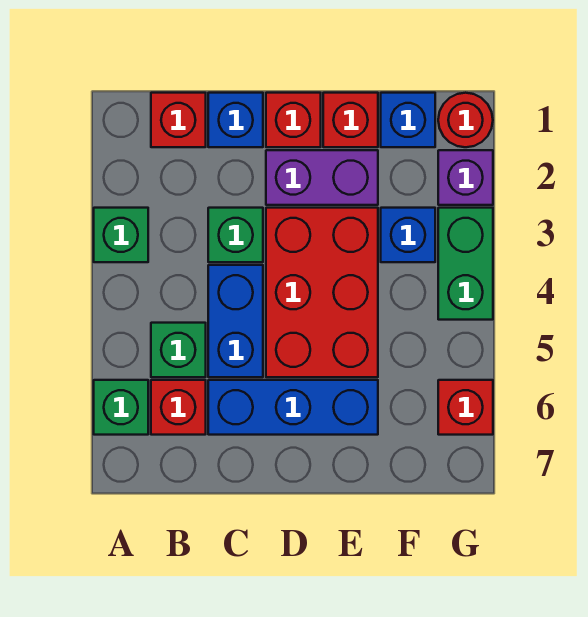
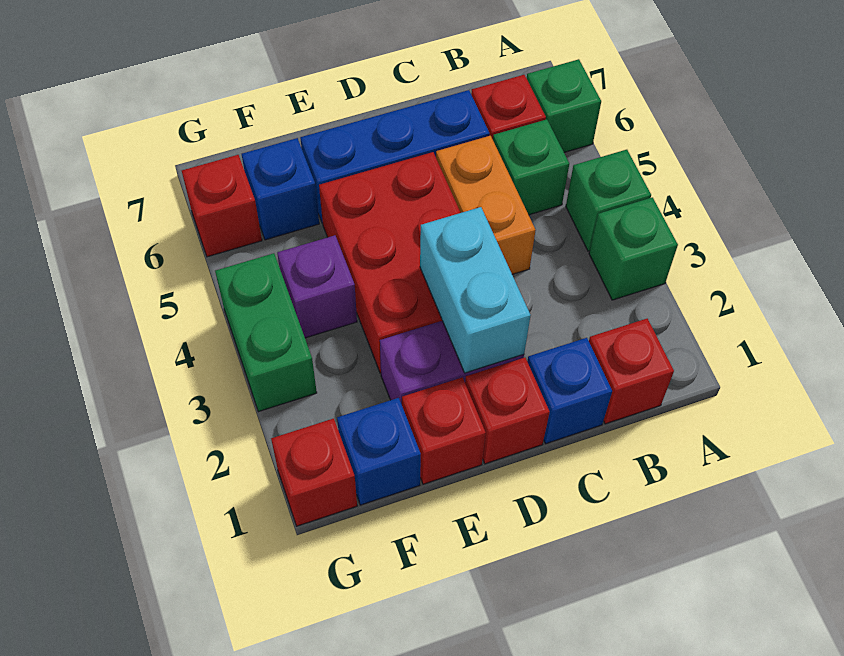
green 1x1 brick [208,208,263,262] -> green 1x1 brick moved to [566,150,651,251]
blue 1x2 brick [208,265,263,377] -> orange 1x2 brick [436,136,536,274]
none -> cyan 1x2 brick [420,207,531,373]
blue 1x1 brick [381,208,435,262] -> blue 1x1 brick moved to [242,138,319,240]
red 1x1 round brick [438,93,493,147] -> red 1x1 brick [271,418,357,526]
purple 1x1 brick [438,150,493,205] -> purple 1x1 brick moved to [277,235,357,338]

